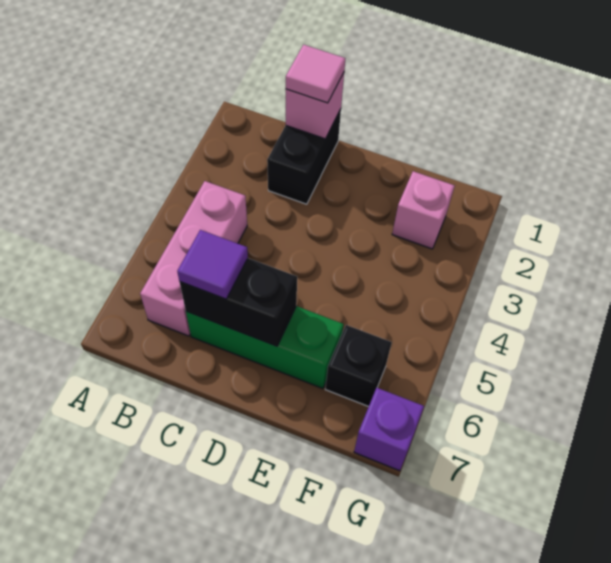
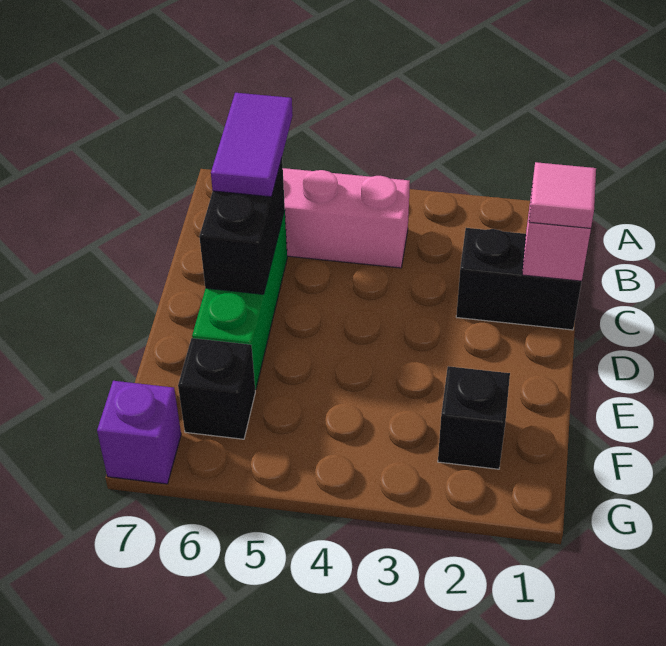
purple 1x1 tile [177,230,248,299] -> purple 1x2 tile [211,93,293,197]
pink 1x1 brick [392,171,455,249] -> black 1x1 brick [438,366,510,469]

